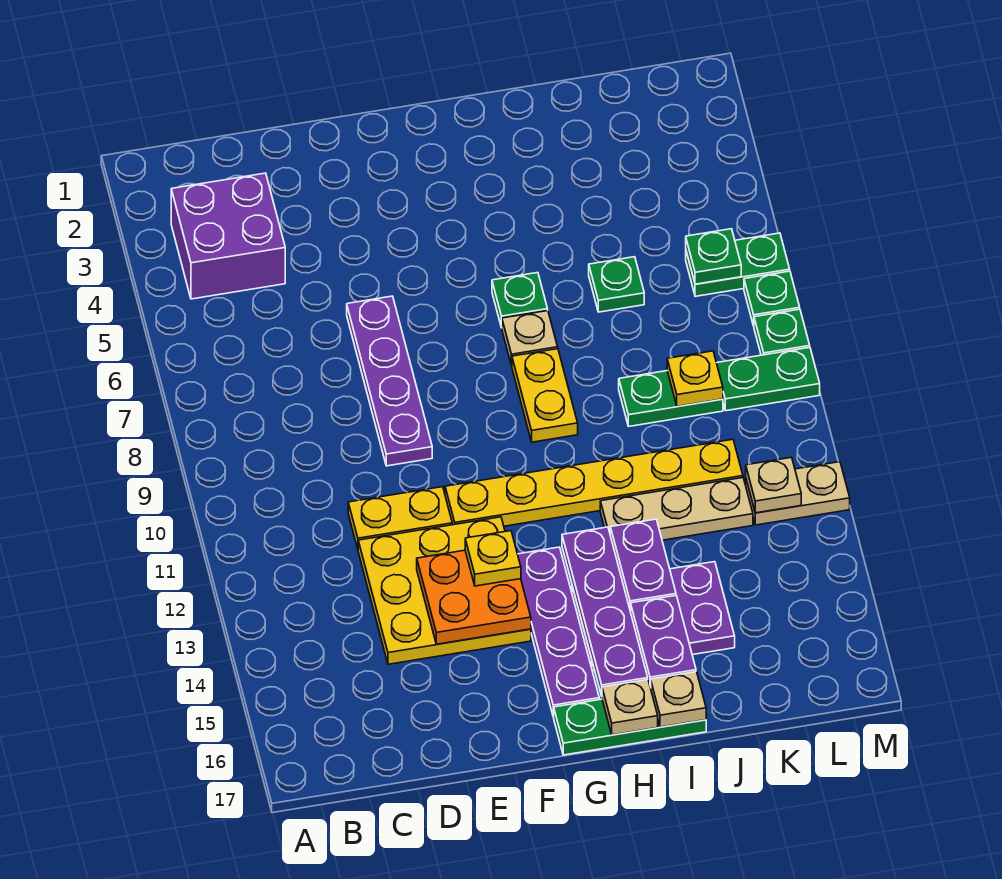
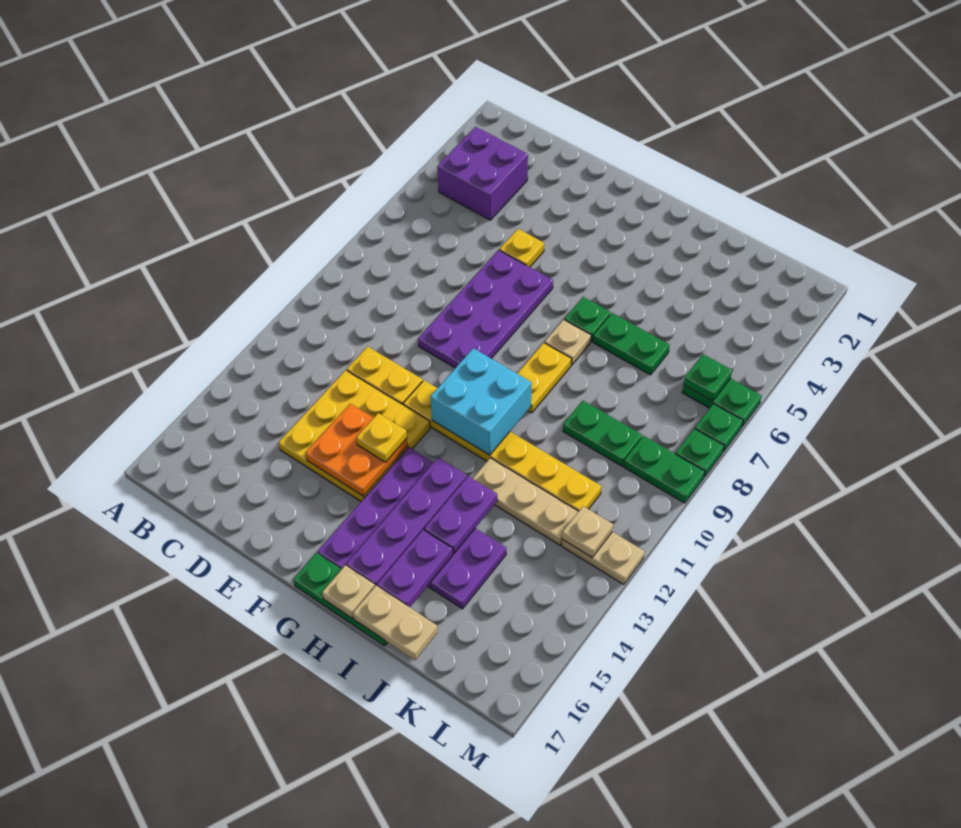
purple 1x4 plate [347,296,432,466] -> purple 2x4 plate [418,250,553,368]
none -> cyan 2x2 brick [431,348,532,455]
tan 1x1 plate [651,672,706,727] -> tan 1x2 plate [353,586,438,660]
green 1x1 plate [589,257,644,312] -> green 1x2 plate [593,313,670,375]
yellow 1x1 plate [667,351,723,406] -> yellow 1x1 plate moved to [499,229,544,267]

